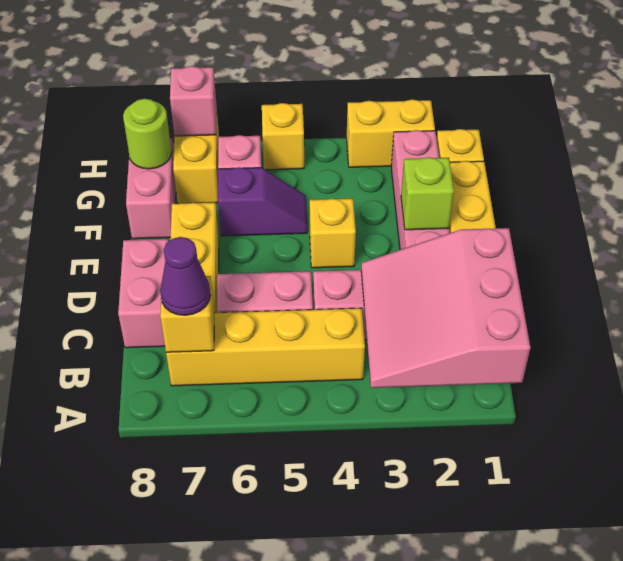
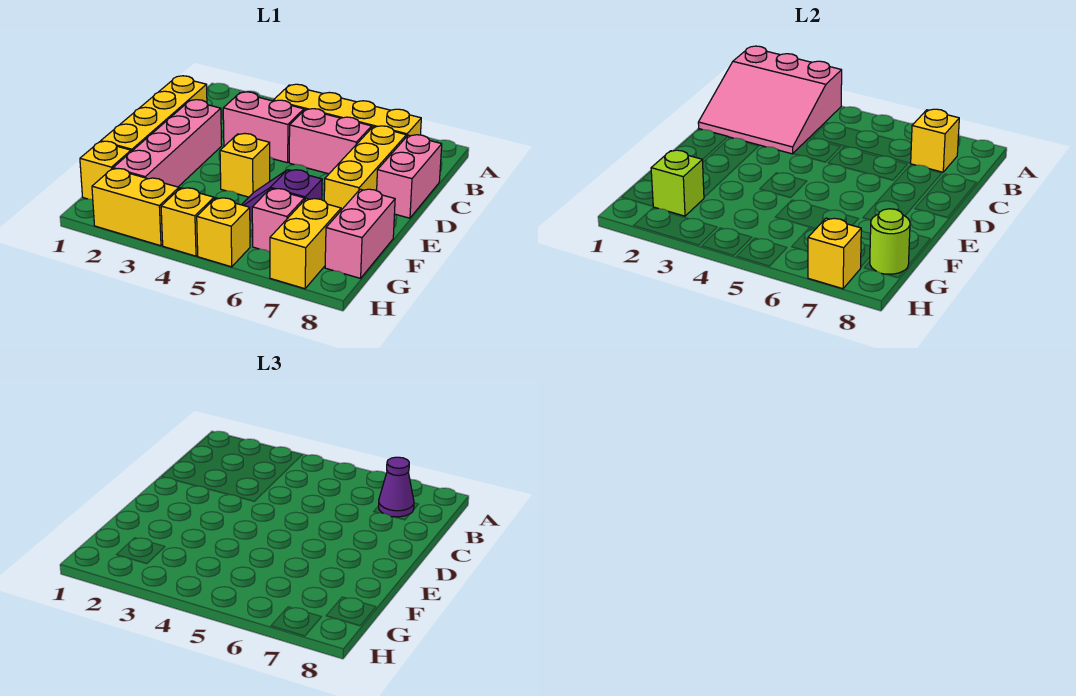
pink 3x3 slope [361,228,530,388] -> pink 3x3 slope turned to [698,46,842,154]
lime 1x1 brick [401,157,454,230] -> lime 1x1 brick moved to [651,150,704,216]
none -> yellow 1x1 brick [161,188,214,256]
pink 1x1 brick [170,66,217,136] -> yellow 1x1 brick [808,218,861,289]

